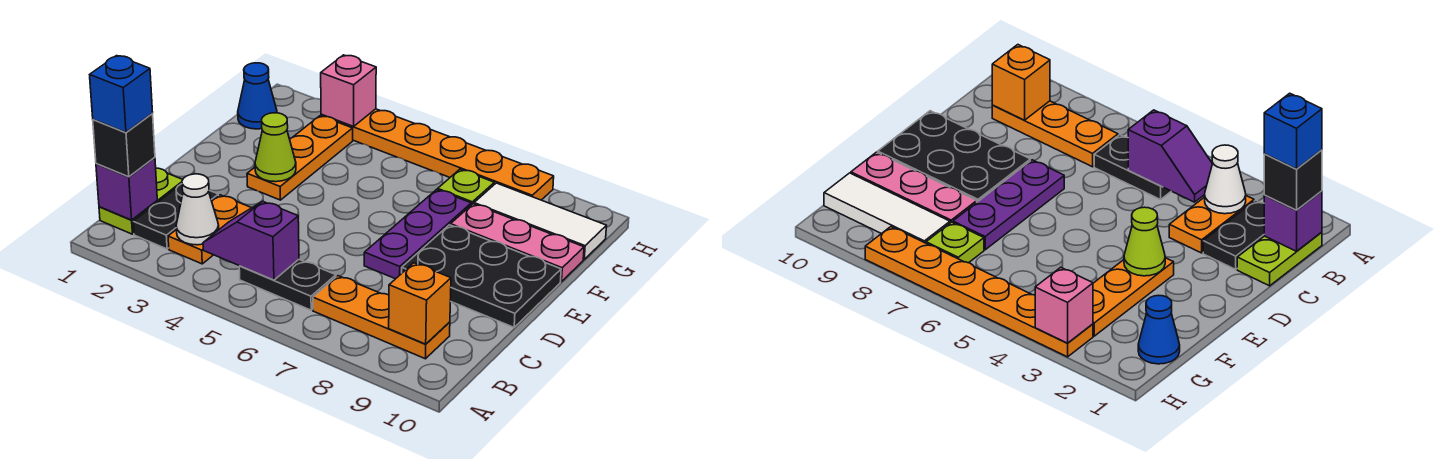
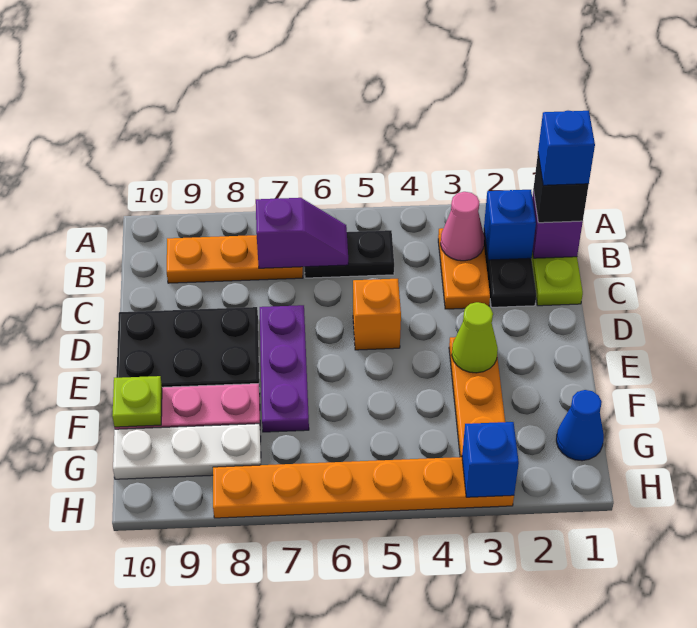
none -> blue 1x1 brick [484,190,536,260]
white 1x1 cone [176,174,219,245] -> pink 1x1 cone [441,192,484,261]
purple 1x2 slope [203,201,299,280] -> purple 1x2 slope moved to [256,198,348,268]
orange 1x1 brick [389,263,451,344] -> orange 1x1 brick moved to [353,279,401,350]
lime 1x1 plate [438,169,494,205] -> lime 1x1 plate moved to [112,376,162,427]
white 1x3 tile [474,183,606,259] -> white 1x3 plate [113,424,261,479]
pink 1x1 brick [321,55,376,126] -> blue 1x1 brick [462,422,519,497]

